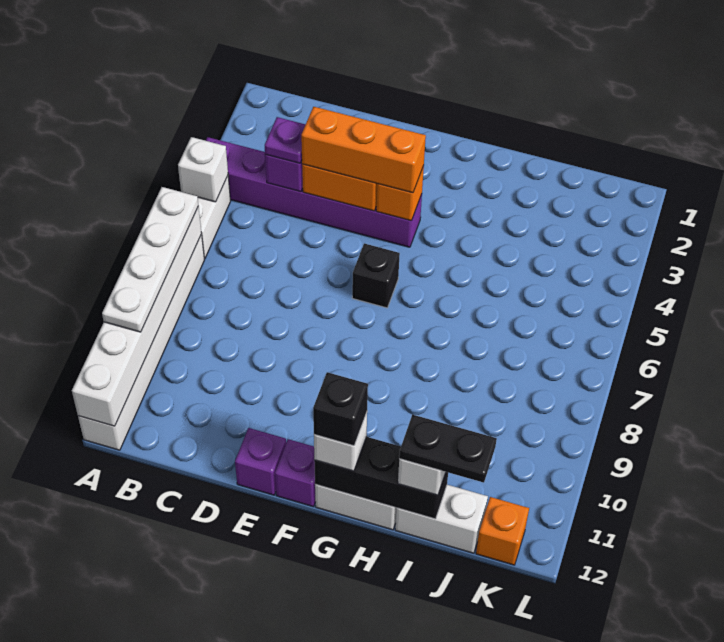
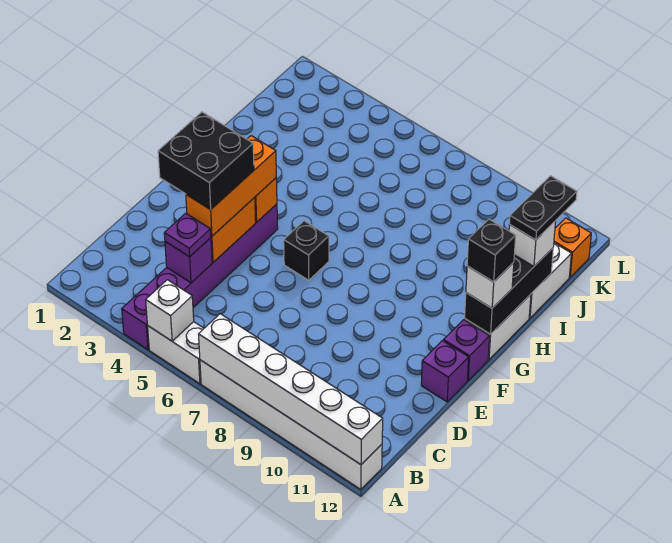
white 1x4 plate [102,187,198,332] -> none
none -> black 2x2 brick [158,112,254,210]

